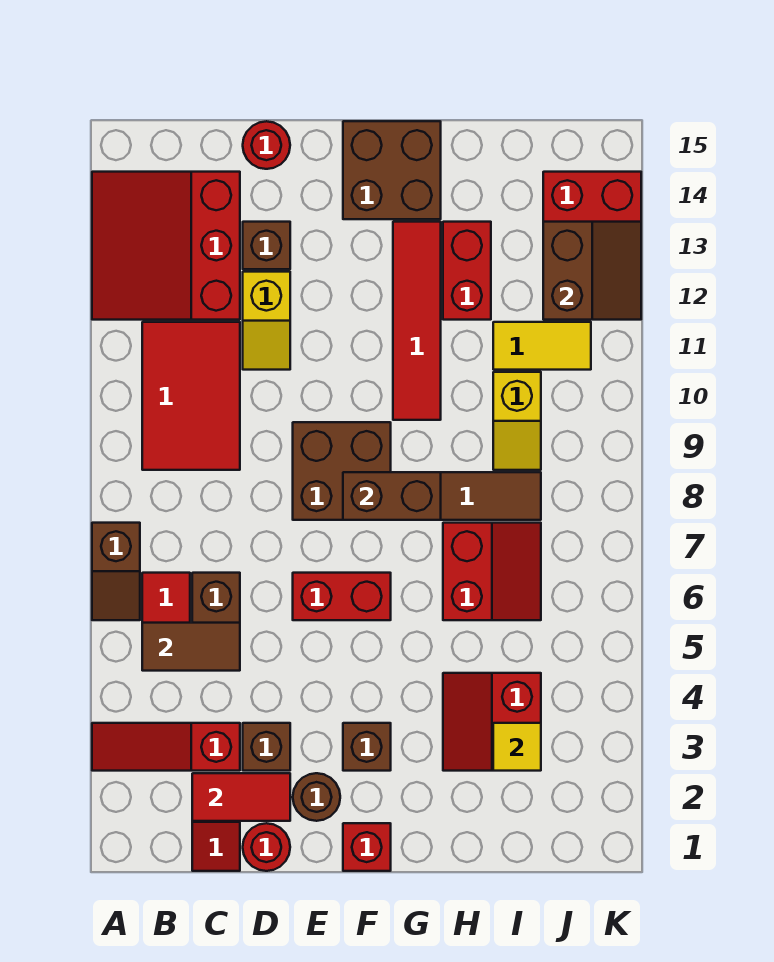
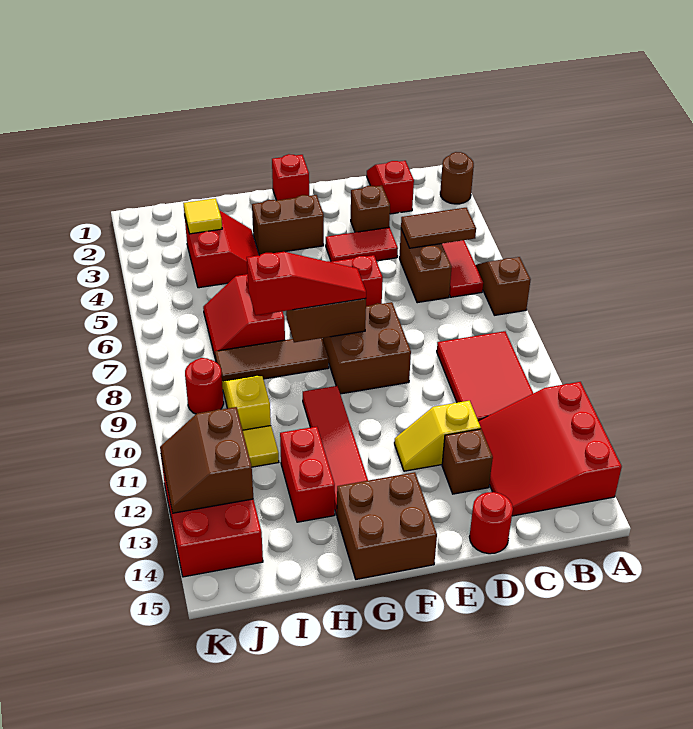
red 1x3 slope [92,723,240,771] -> red 1x3 slope moved to [247,252,366,315]
red 3x3 slope [92,172,240,320] -> red 3x3 slope turned to [478,382,622,516]
red 1x2 tile [192,773,290,821] -> red 1x2 tile moved to [326,227,398,262]
red 1x1 round brick [243,823,290,871] -> red 1x1 round brick moved to [185,358,224,414]
yellow 1x2 slope [243,272,290,370] -> yellow 1x2 slope turned to [394,401,481,471]
brown 1x1 round brick [293,773,340,821] -> brown 1x1 round brick moved to [440,152,474,204]
brown 1x1 brick [343,723,391,771] -> brown 1x2 brick [252,195,324,255]

